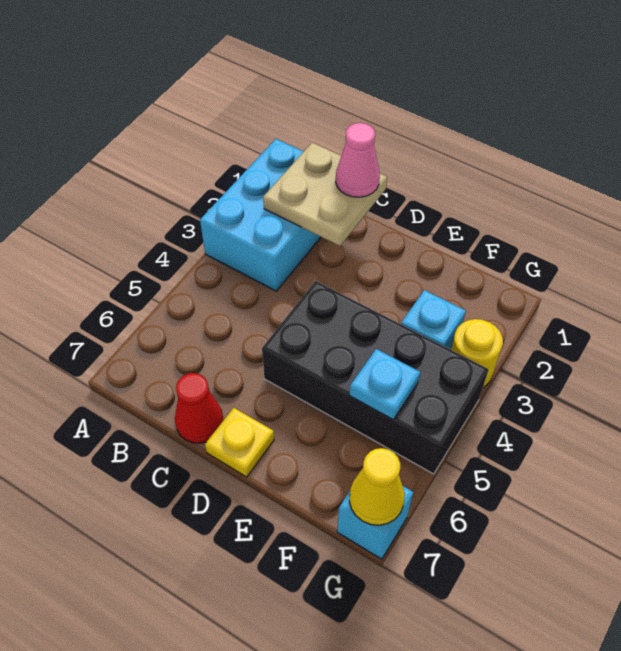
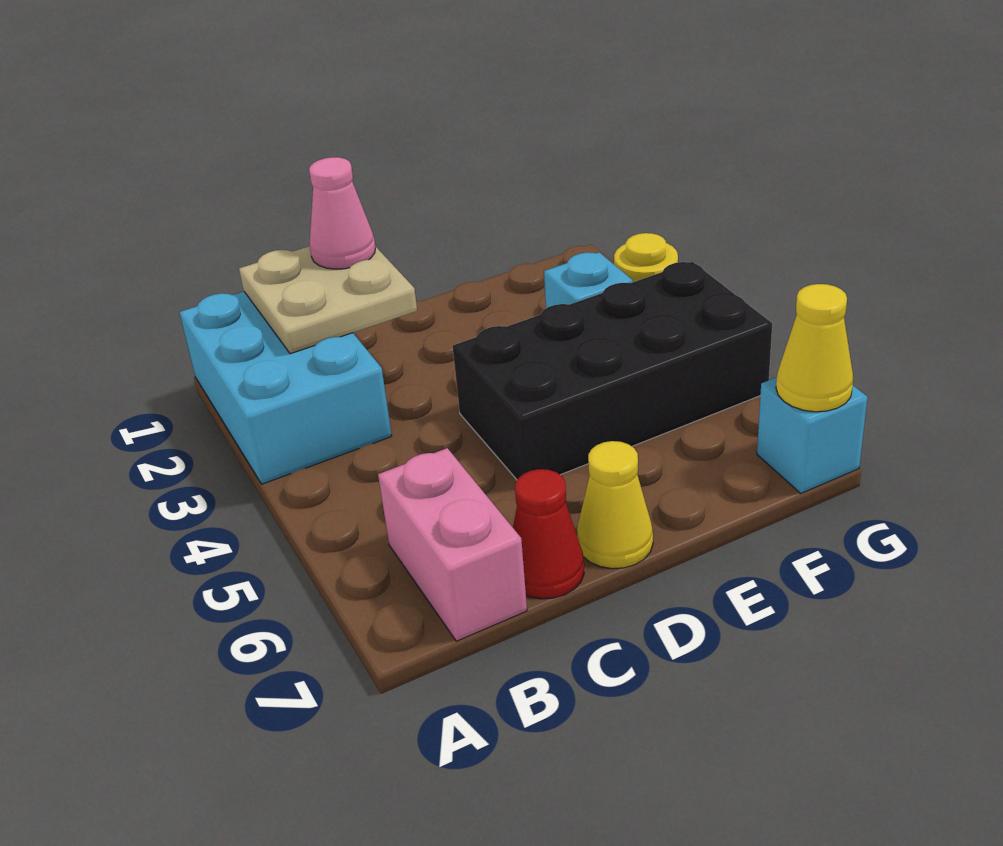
none -> pink 1x2 brick [378,448,527,641]
yellow 1x1 plate [205,408,274,477] -> yellow 1x1 cone [577,441,653,569]
cyan 1x1 plate [349,349,420,420] -> none

